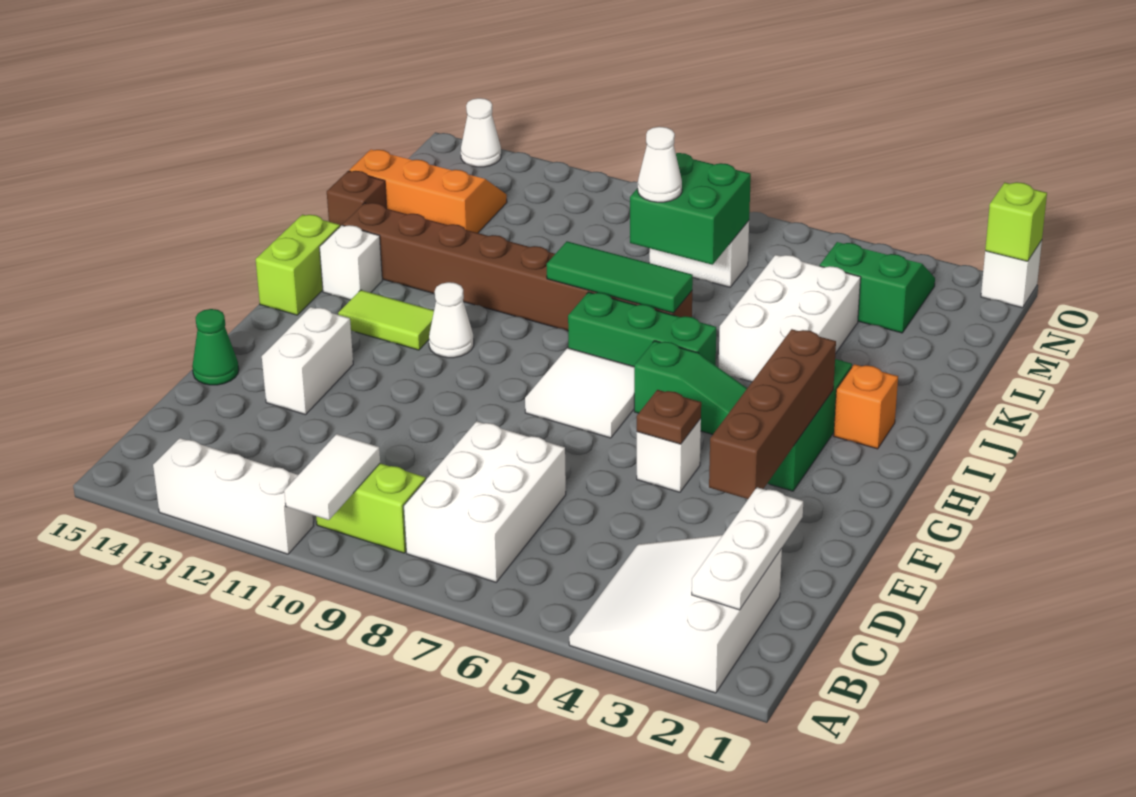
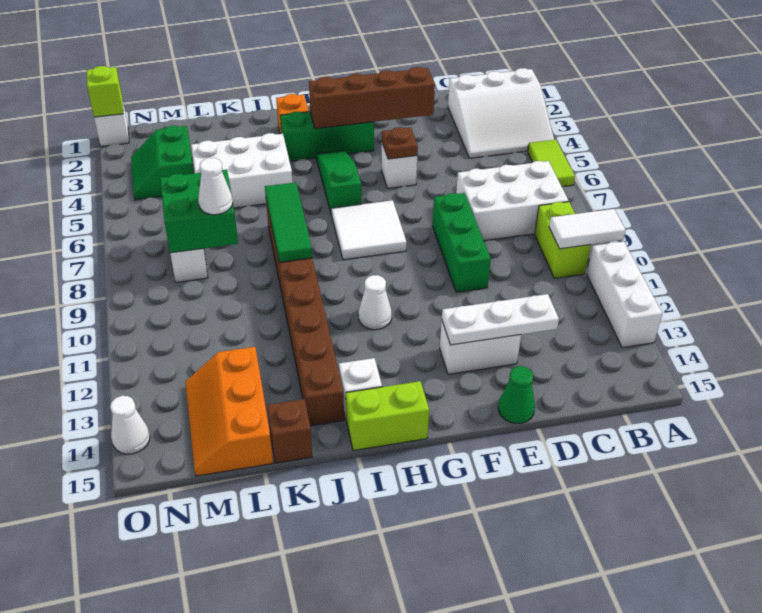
white 1x3 plate [692,487,803,610] -> white 1x3 plate moved to [442,294,559,345]
lime 1x2 tile [338,290,434,350] -> lime 1x2 tile moved to [528,140,575,187]
green 1x3 brick [568,292,716,366] -> green 1x3 brick moved to [433,193,491,292]

